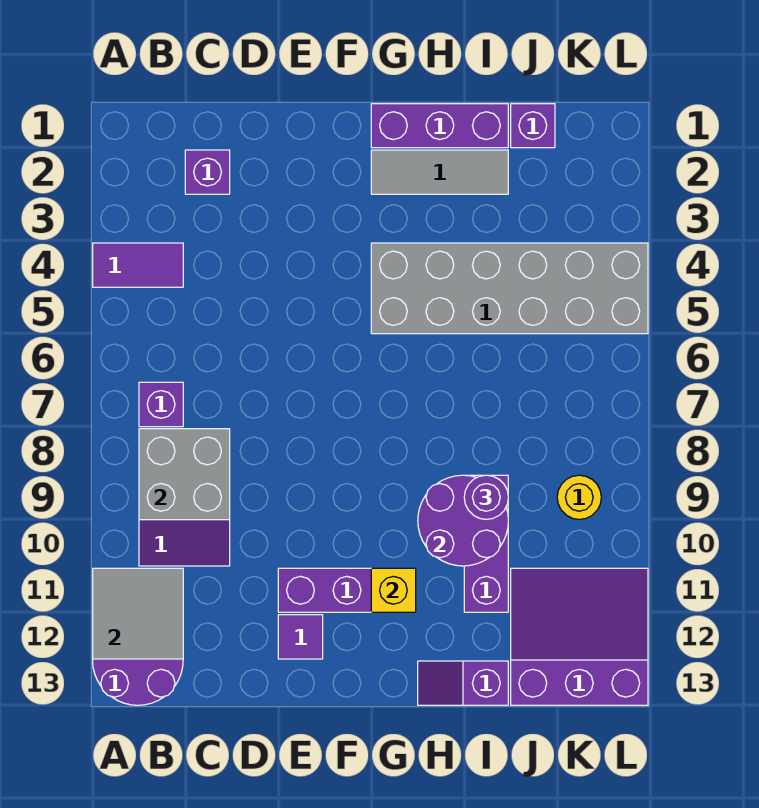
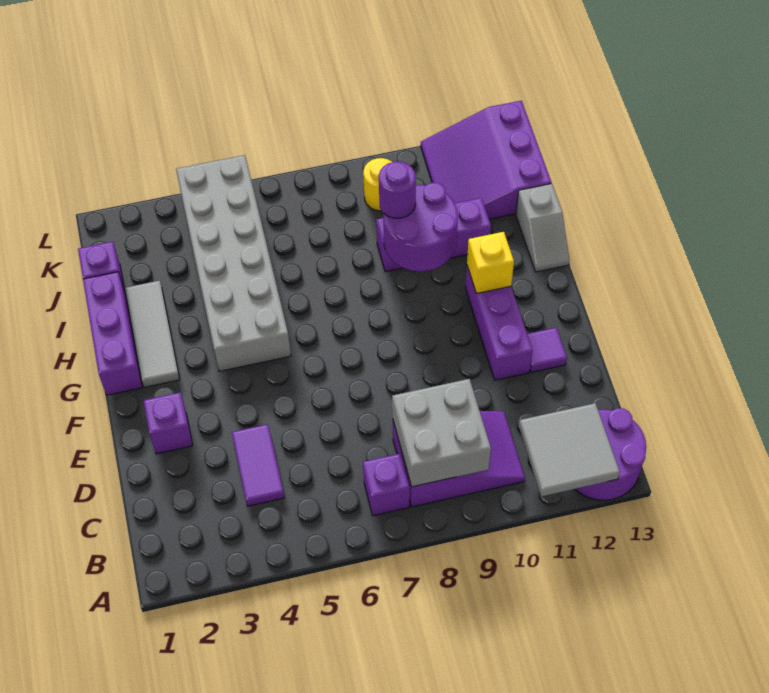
purple 1x2 tile [93,243,183,287] -> purple 1x2 tile moved to [232,424,284,506]
purple 1x1 brick [185,150,230,194] -> purple 1x1 brick moved to [144,393,193,454]
purple 1x2 slope [418,661,508,705] -> grey 1x2 slope [516,184,569,272]

